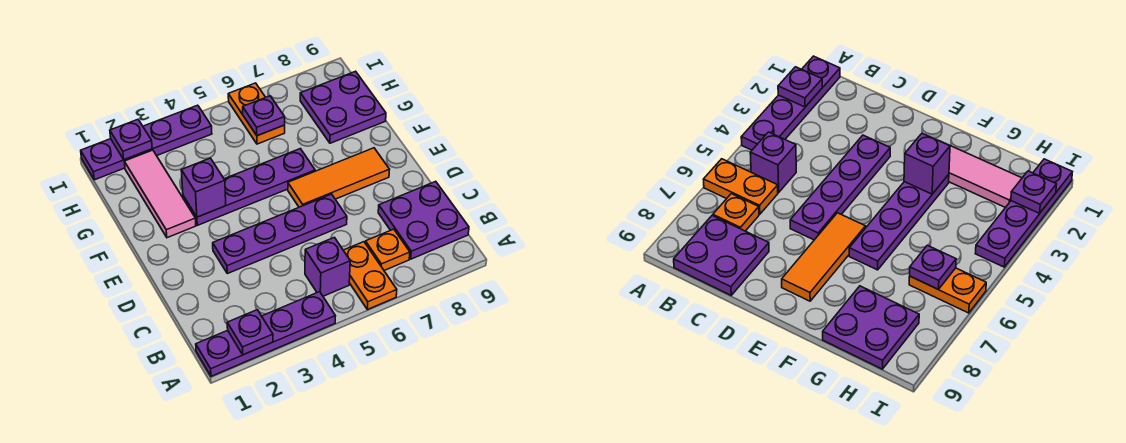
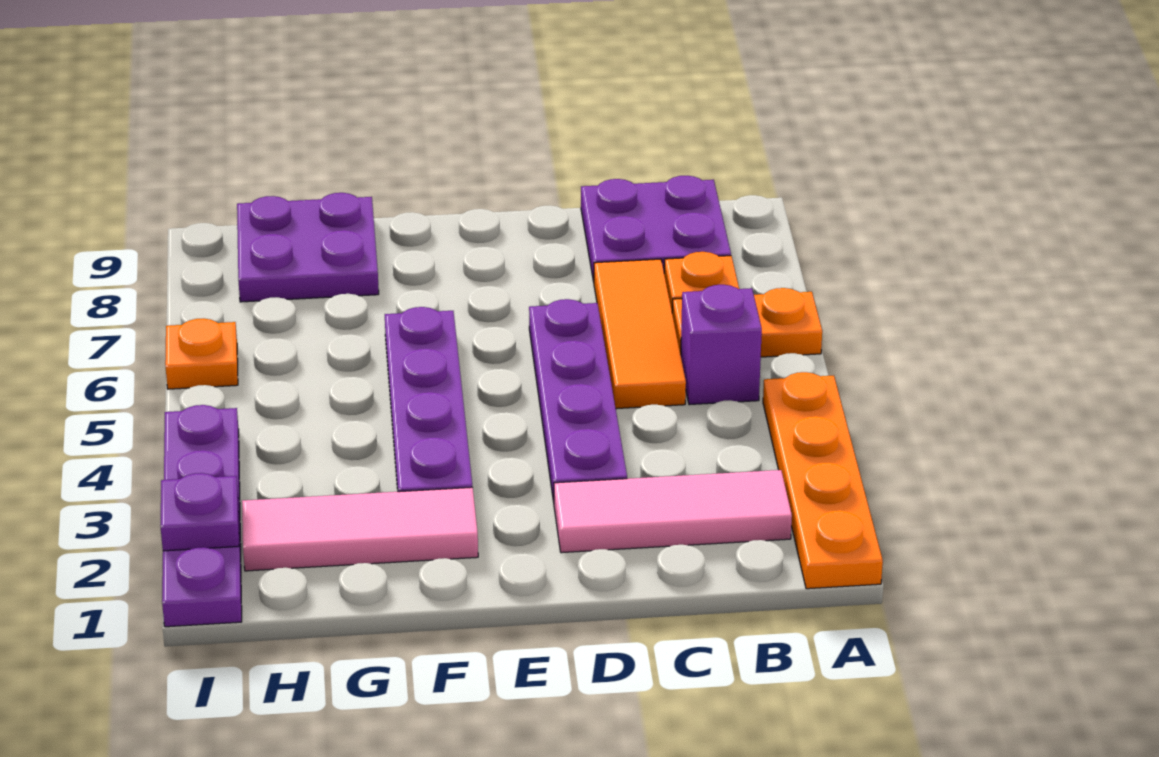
purple 1x4 plate [196,292,335,376] -> orange 1x4 plate [763,372,883,589]
purple 1x1 plate [227,310,273,355] -> none
none -> pink 1x3 tile [554,470,792,553]
orange 1x3 tile [288,148,390,207] -> orange 1x3 tile moved to [594,259,686,409]
purple 1x1 brick [181,158,226,217] -> none
orange 1x2 plate [228,83,285,144] -> orange 1x1 plate [165,318,238,389]
purple 1x1 plate [243,96,285,136] -> none

